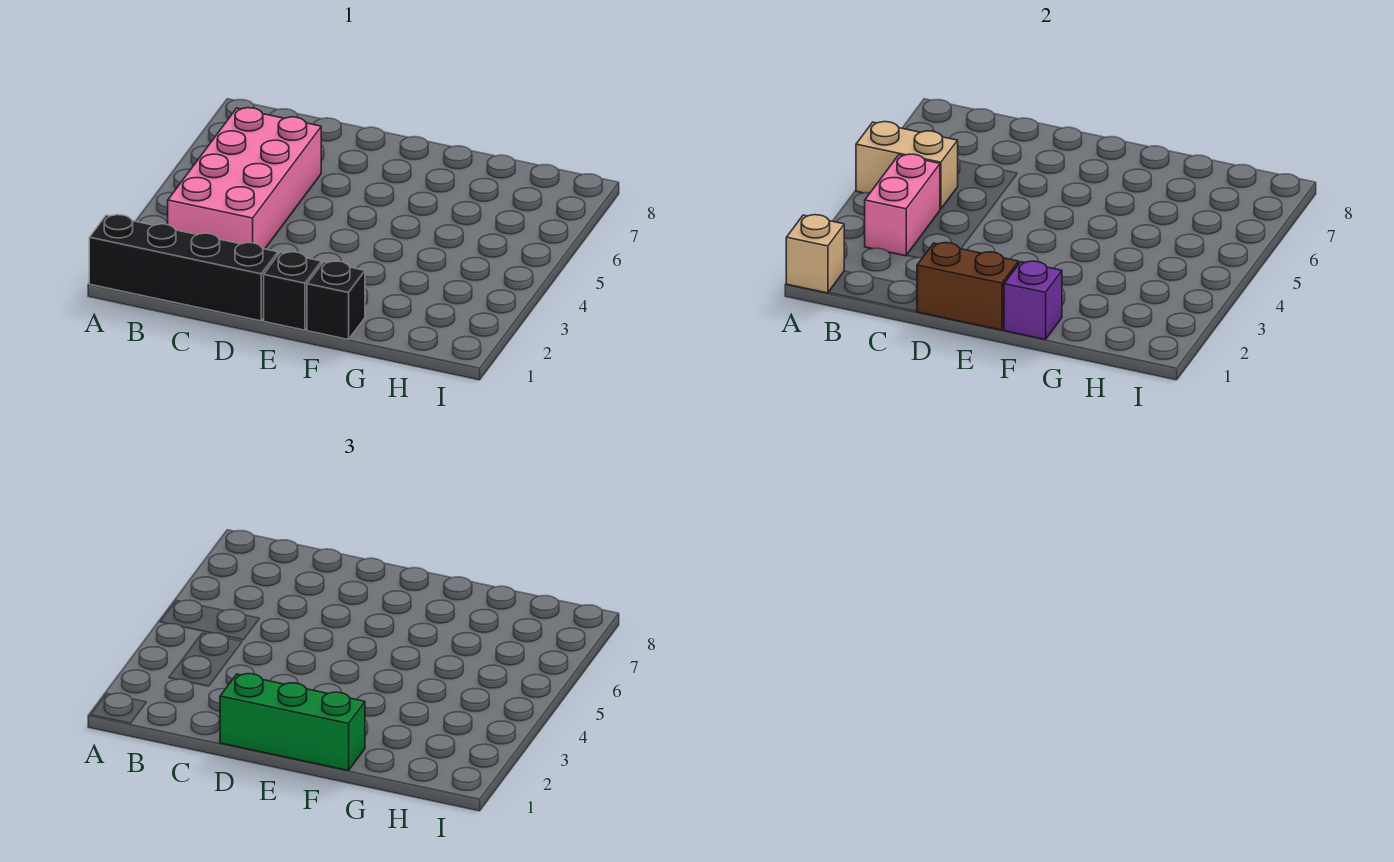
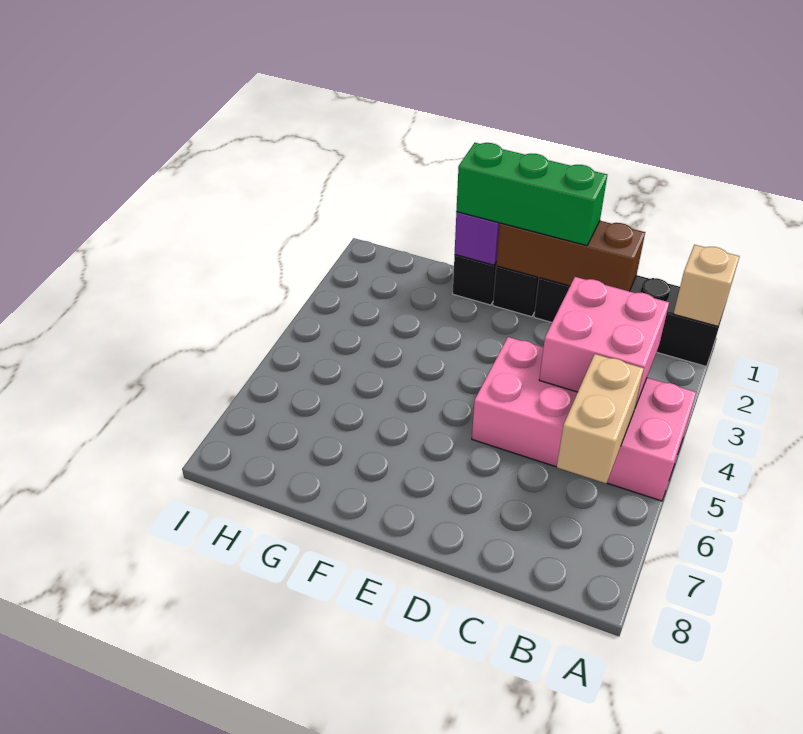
tan 1x2 brick [856,122,958,209] -> tan 1x2 brick turned to [557,354,644,483]
pink 2x4 brick [168,108,321,249] -> pink 2x4 brick turned to [472,337,696,501]
pink 1x2 brick [865,154,940,256] -> pink 2x2 brick [539,277,669,407]
brown 1x2 brick [917,243,1019,330] -> brown 1x3 brick [496,221,645,291]

